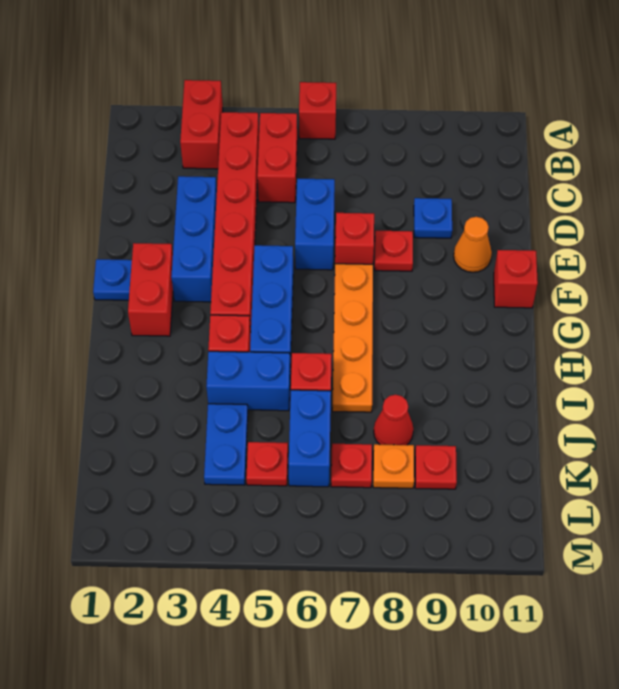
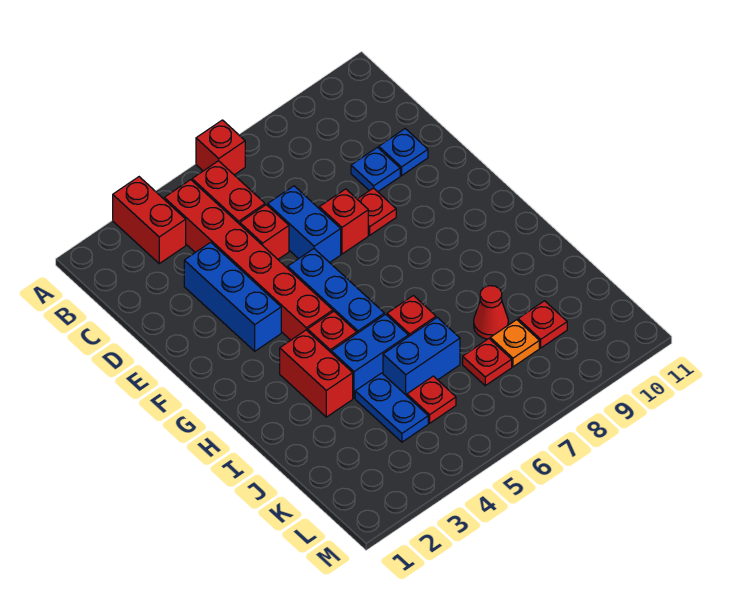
orange 1x1 cone [454,217,492,272] -> none
blue 1x1 plate [93,259,132,300] -> blue 1x1 plate moved to [379,129,428,176]
red 1x2 brick [128,243,173,336] -> red 1x2 brick moved to [280,330,353,417]
orange 1x4 plate [332,264,373,412] -> none
red 1x1 brick [494,250,538,308] -> red 1x1 brick moved to [240,205,289,259]
blue 1x2 brick [289,390,331,487] -> blue 1x2 brick turned to [383,317,460,396]

